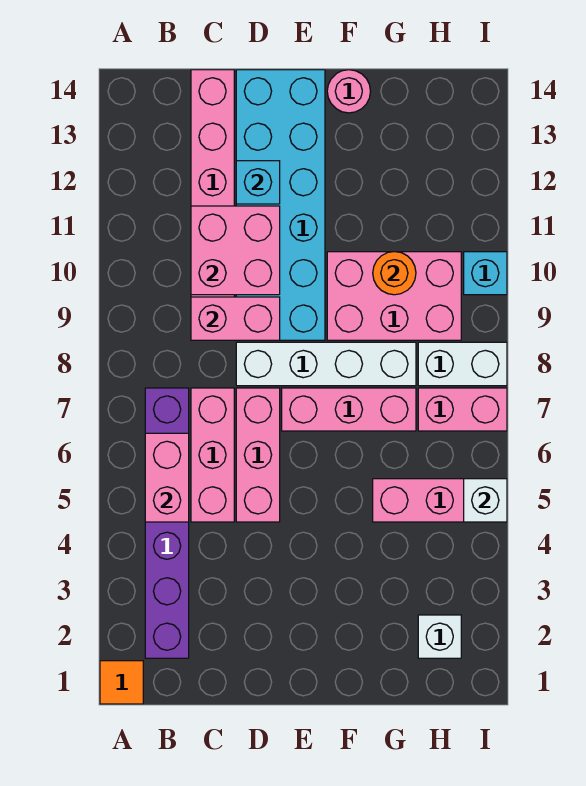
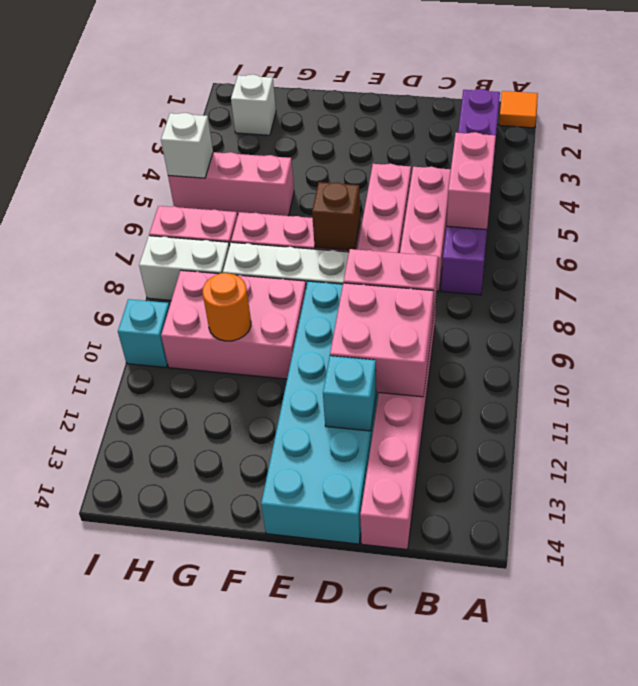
none -> brown 1x1 brick [312,182,360,250]
pink 1x1 round brick [327,70,371,113] -> none

